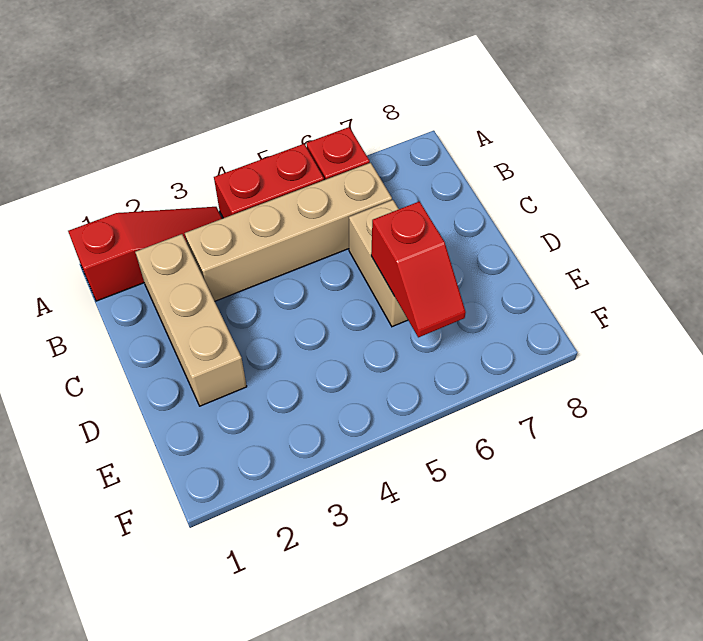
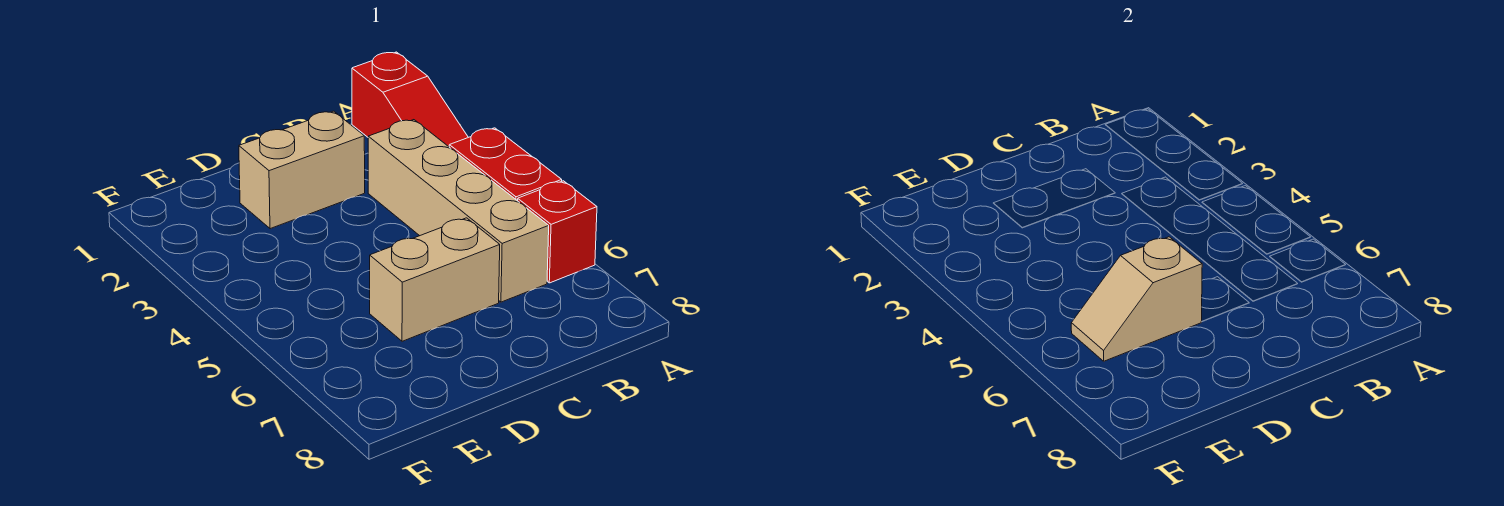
tan 1x3 brick [135,234,247,406] -> tan 1x2 brick [239,111,365,229]
red 1x2 slope [371,201,466,337] -> tan 1x2 slope [1071,237,1202,361]

